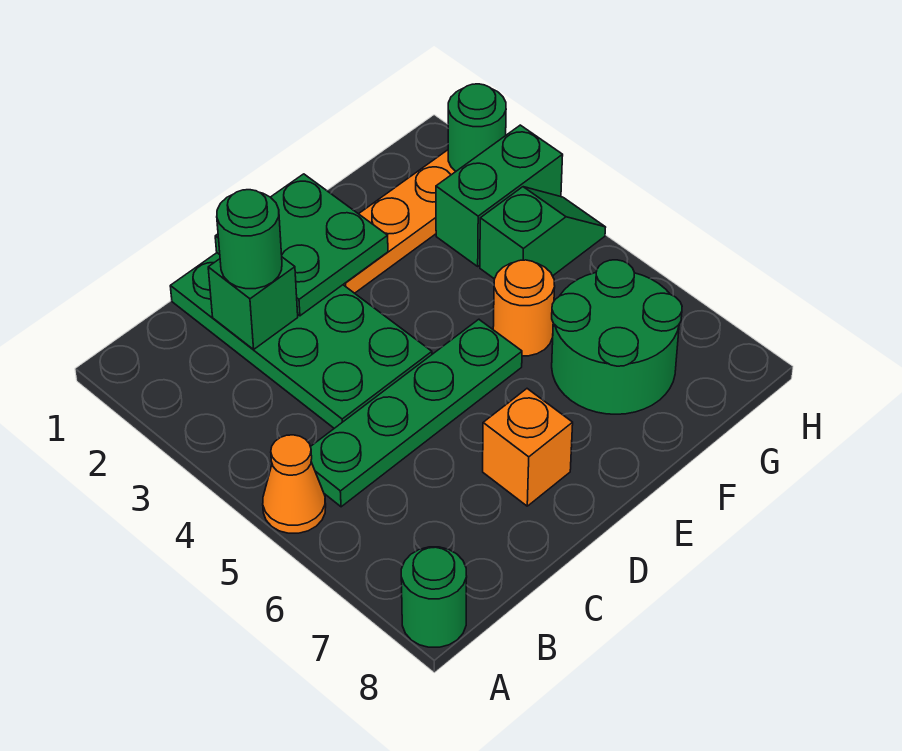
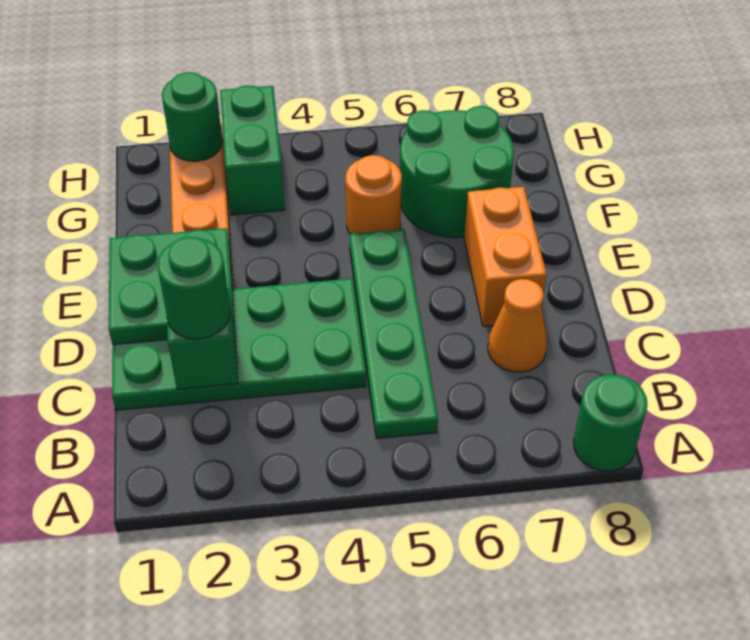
orange 1x1 cone [263,435,326,533] -> orange 1x1 cone moved to [488,279,547,372]
orange 1x1 brick [483,389,573,506] -> orange 1x2 brick [464,187,547,326]
green 1x2 slope [480,187,606,279] -> none

